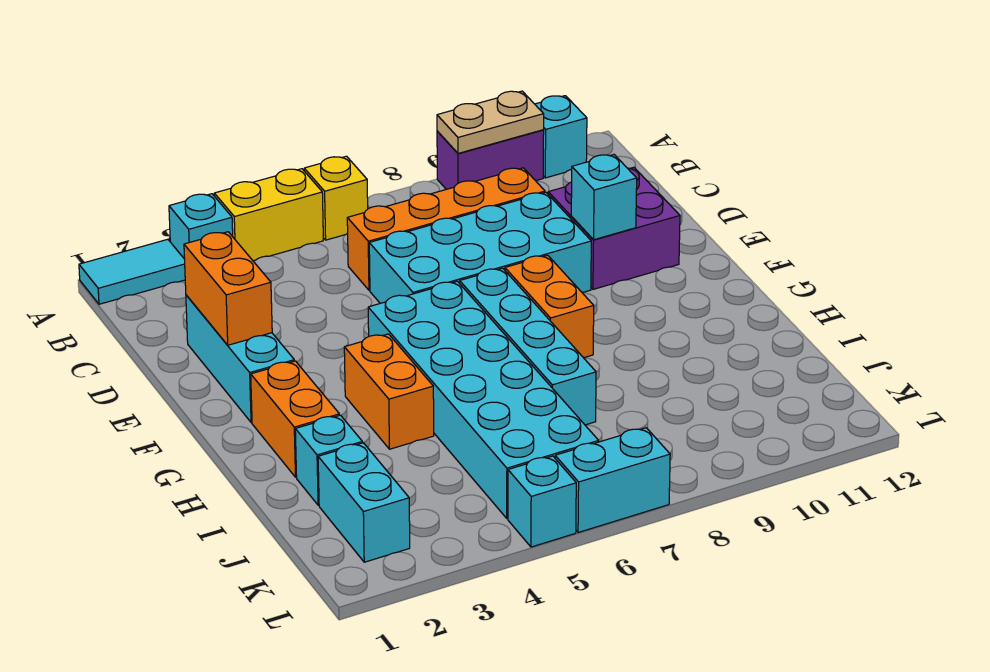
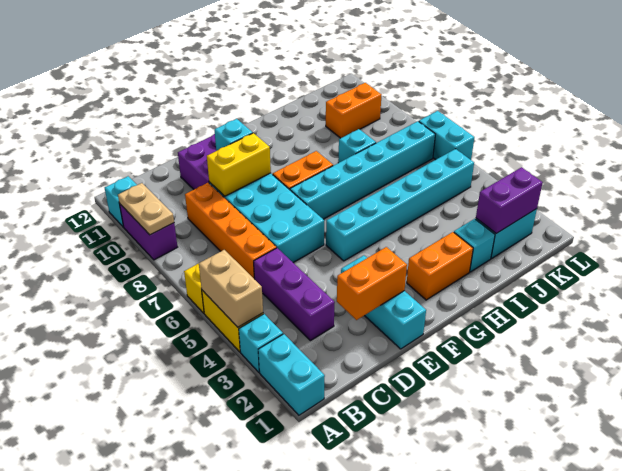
cyan 1x2 tile [79,239,185,304] -> cyan 1x2 brick [258,334,325,415]
none -> tan 1x2 brick [199,250,263,327]
none -> purple 1x3 brick [254,248,335,341]
cyan 1x3 brick [186,295,294,423] -> cyan 1x3 brick turned to [341,256,426,349]
none -> yellow 1x2 brick [207,133,271,196]
cyan 2x6 brick [368,281,599,519] -> cyan 1x6 brick [326,149,474,261]
cyan 1x4 brick [460,268,596,425] -> cyan 1x6 brick [290,121,435,219]
orange 1x2 brick [344,334,434,449] -> orange 1x2 brick moved to [326,83,381,138]
none -> purple 1x2 brick [476,167,543,233]
cyan 1x1 brick [508,456,576,547] -> cyan 1x1 brick moved to [338,129,376,163]

